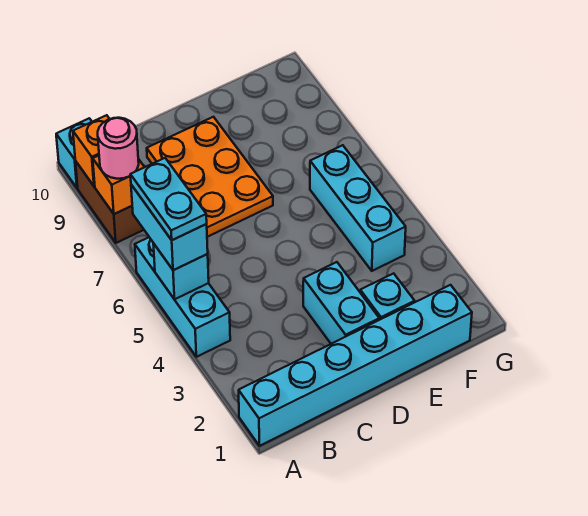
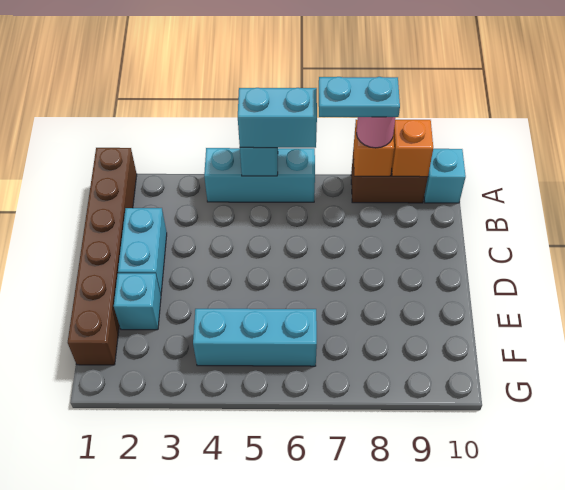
cyan 1x6 brick [239,285,472,446] -> brown 1x6 brick [68,148,137,365]
cyan 1x2 plate [130,158,207,240] -> cyan 1x2 plate moved to [319,77,400,117]
orange 2x3 plate [147,117,273,237] -> none
cyan 1x2 brick [303,262,379,344] -> cyan 1x2 brick turned to [118,208,167,295]

